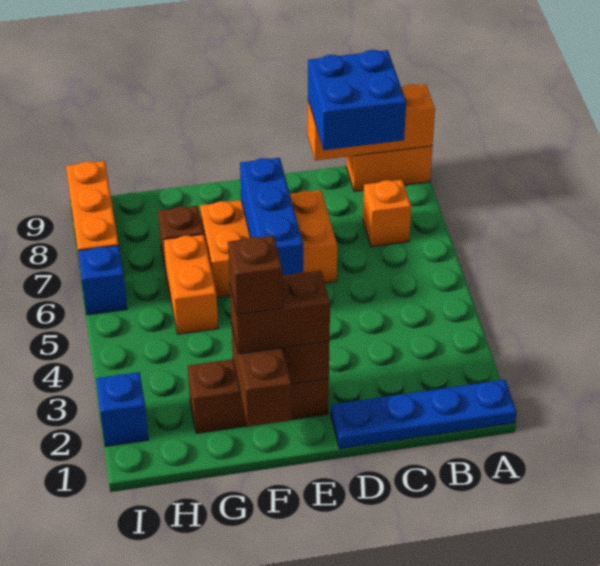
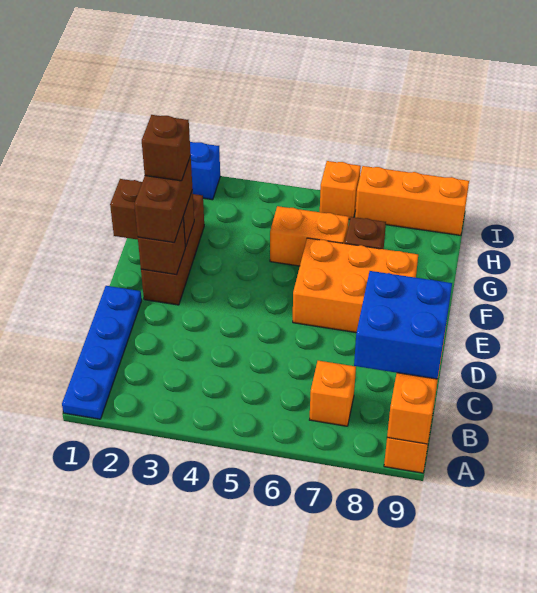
orange 2x3 brick [200,190,337,297] -> orange 2x3 brick turned to [293,238,418,333]
blue 1x3 brick [240,158,303,275] -> none
blue 1x1 brick [78,245,127,315] -> orange 1x1 brick [320,161,361,219]

